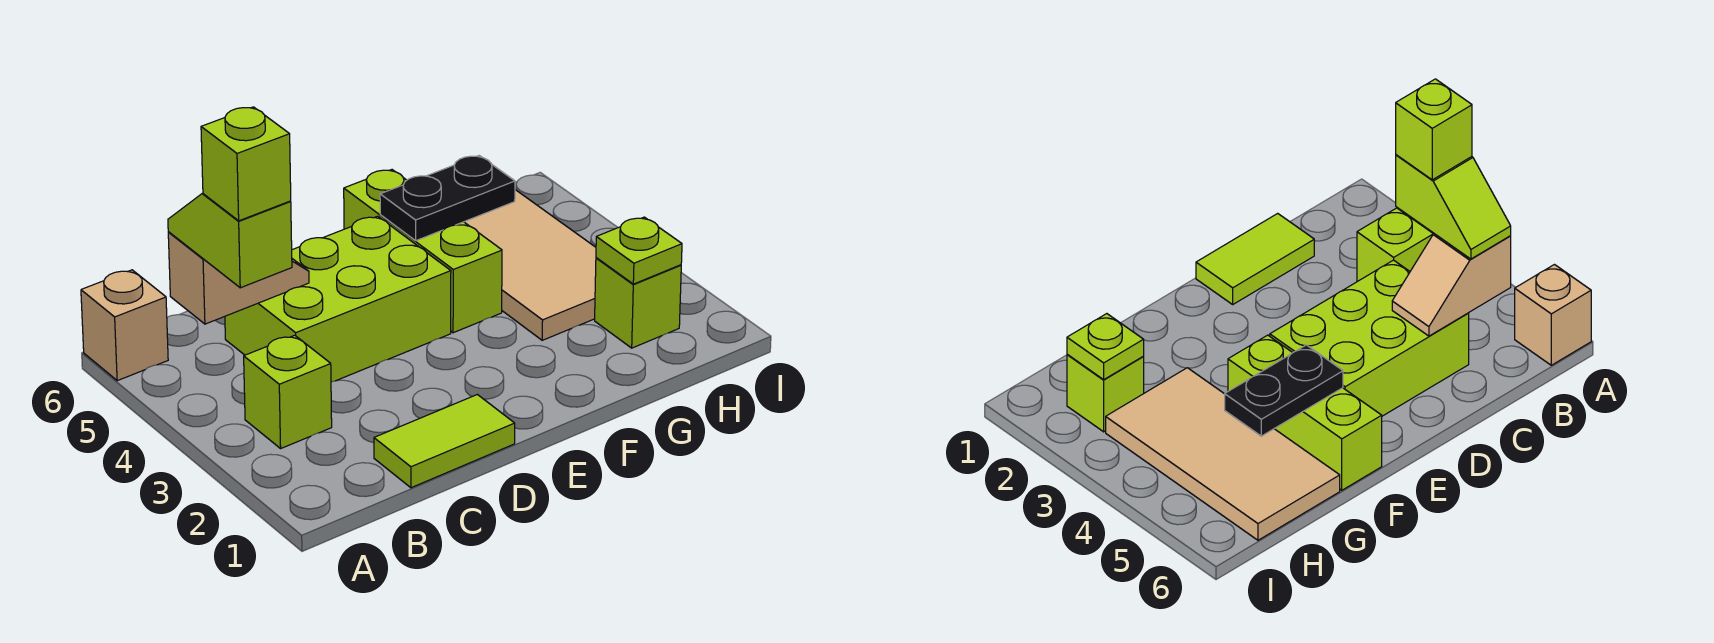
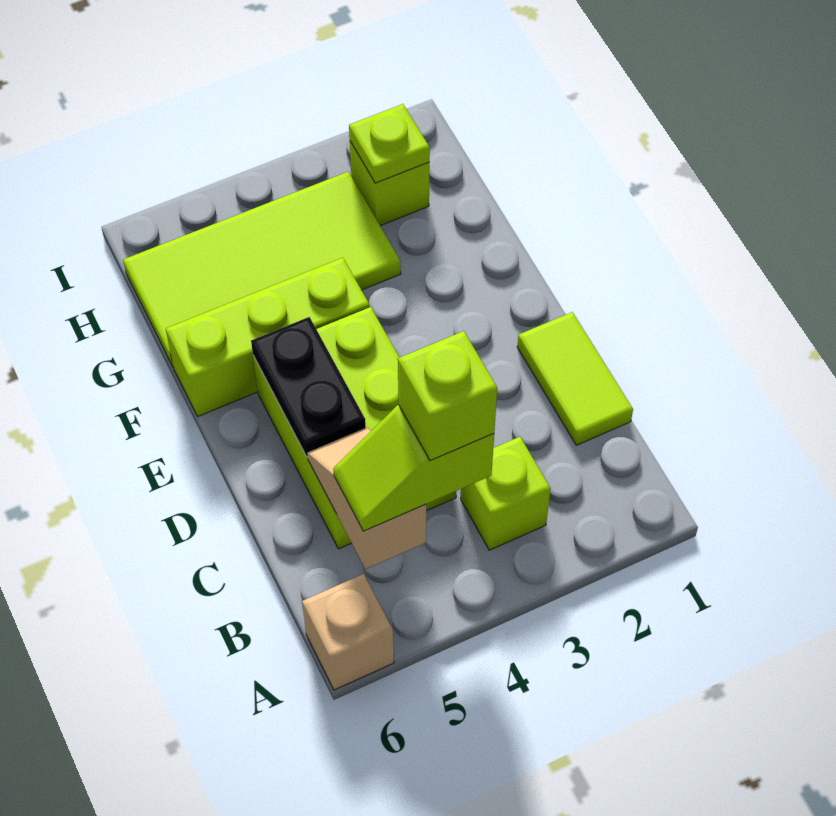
black 1x2 plate [380,156,515,241] -> black 1x2 plate moved to [251,317,366,457]
tan 2x4 tile [465,190,596,340] -> lime 2x4 tile [123,172,401,366]

